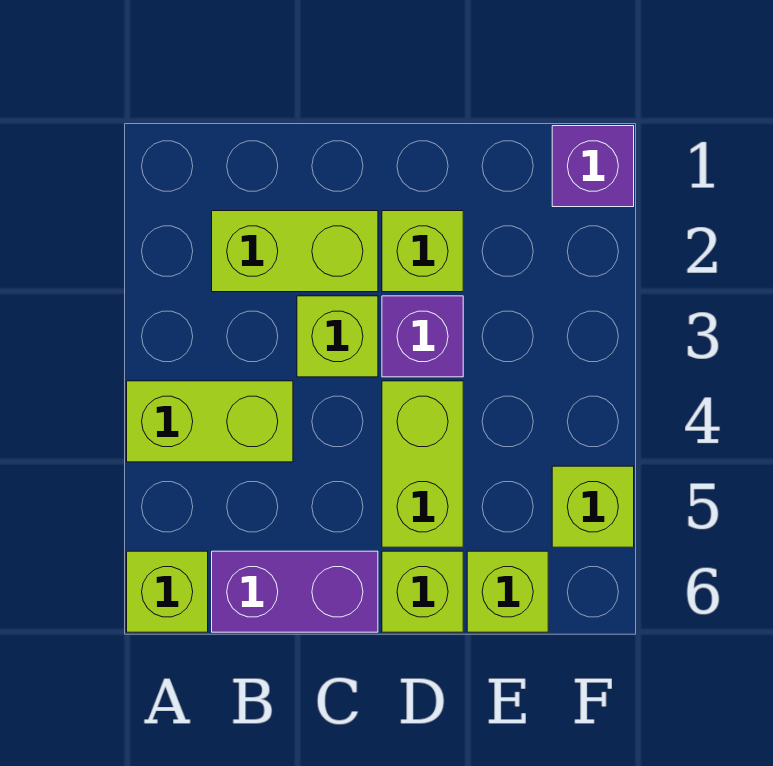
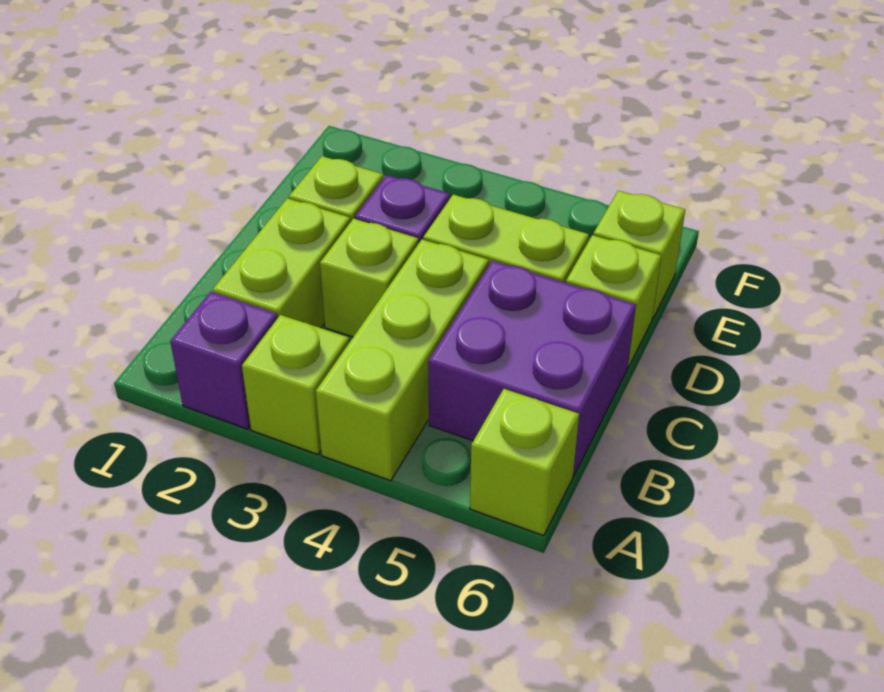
lime 1x2 brick [127,381,293,462] -> lime 1x3 brick [316,239,489,481]
purple 1x2 brick [212,551,378,632] -> purple 2x2 brick [428,261,636,475]
purple 1x1 brick [552,126,634,207] -> purple 1x1 brick moved to [170,292,277,429]
lime 1x1 brick [552,466,634,547] -> lime 1x1 brick moved to [242,315,349,454]

